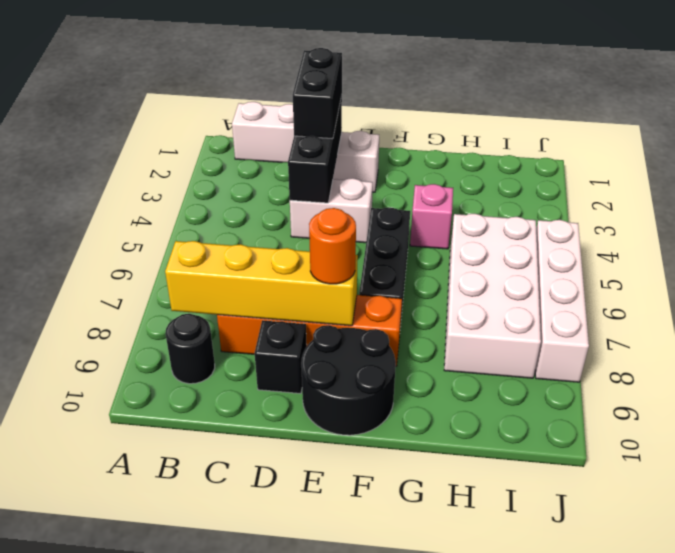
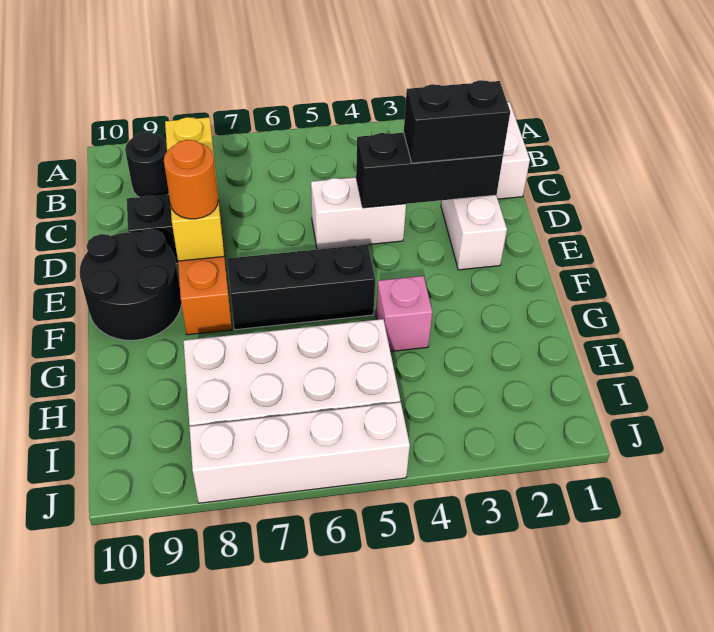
yellow 1x4 brick [165,241,358,326] -> yellow 1x3 brick [165,117,224,261]
white 1x2 brick [290,178,373,243] -> white 1x2 brick turned to [311,177,406,250]

